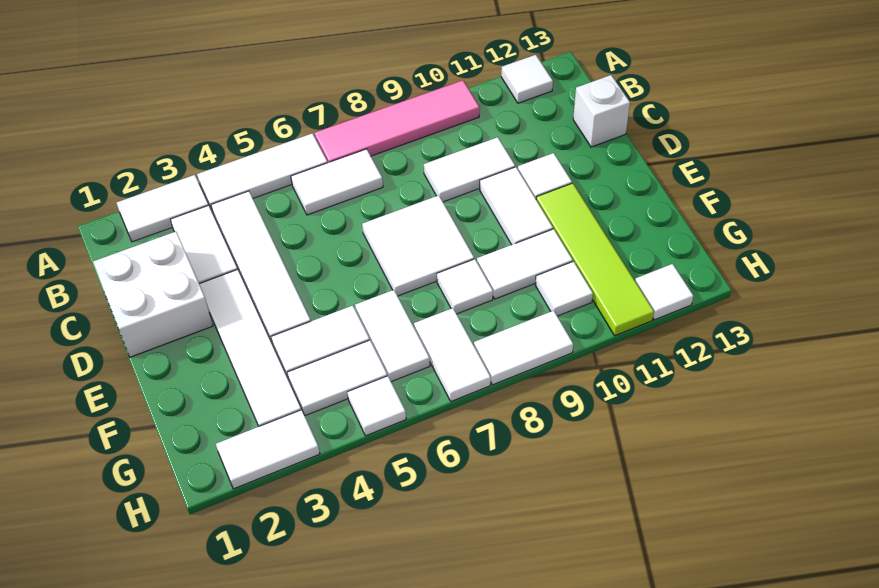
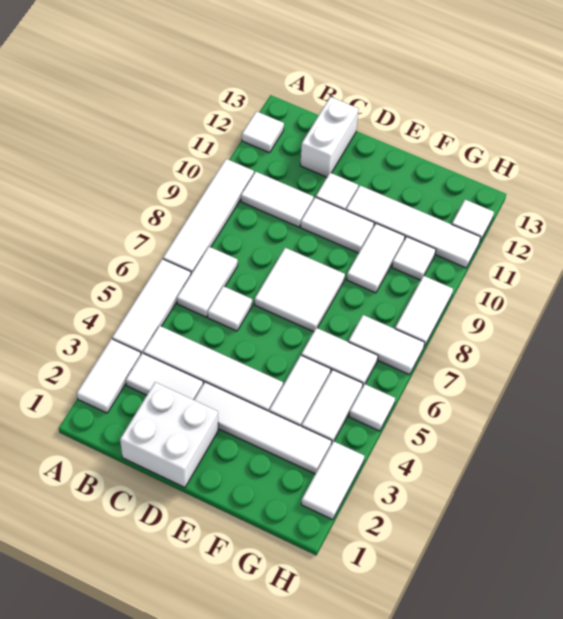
pink 1x4 tile [315,80,480,163] -> white 1x4 tile [163,159,254,274]
white 1x2 tile [424,137,515,202] -> white 1x2 tile turned to [241,172,314,227]
white 1x1 brick [573,75,630,147] -> white 1x2 brick [300,97,359,177]
lime 1x4 tile [536,183,654,336] -> white 1x4 tile [346,186,481,268]
white 1x1 tile [437,259,493,314] -> white 1x1 tile moved to [208,286,252,331]

